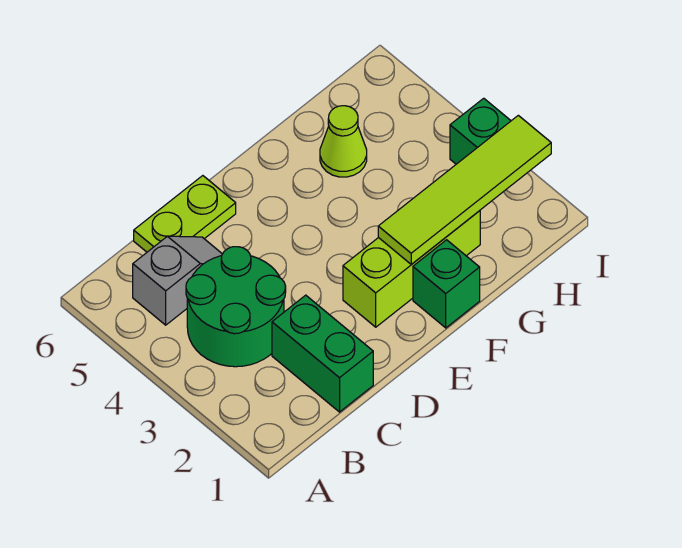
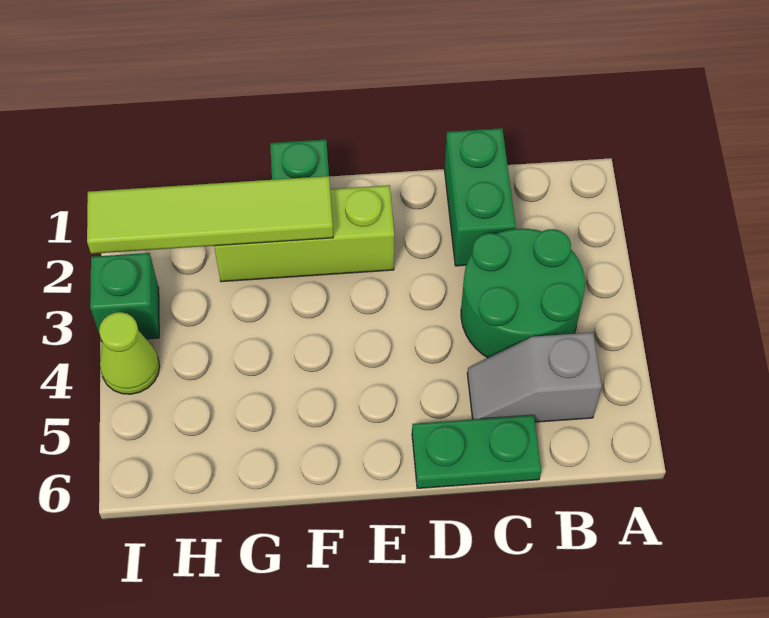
lime 1x2 plate [134,176,236,252] -> green 1x2 plate [412,415,541,488]
lime 1x1 cone [320,106,367,177] -> lime 1x1 cone moved to [99,312,160,394]

